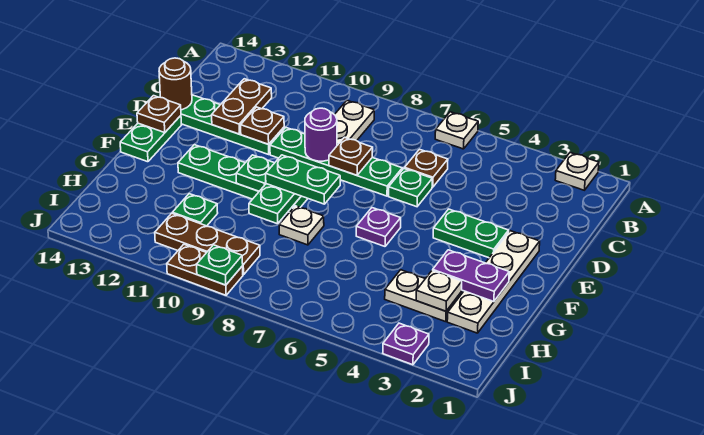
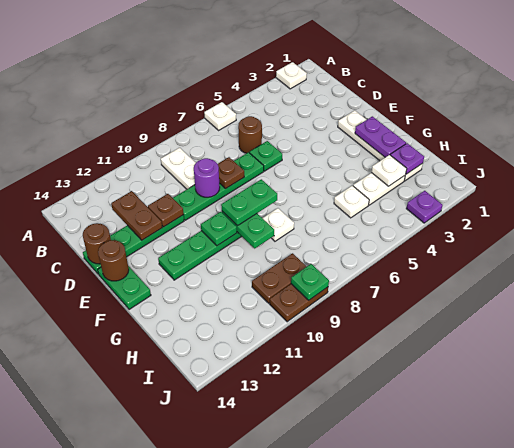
brown 1x1 plate [404,149,448,187] -> brown 1x1 round brick [238,116,262,153]
green 1x2 plate [433,209,509,258] -> none
brown 1x1 plate [137,96,181,132] -> brown 1x1 round brick [98,240,129,281]
purple 1x1 plate [356,208,401,246] -> purple 1x1 plate moved to [390,143,424,174]
purple 1x2 plate [433,250,509,302] -> purple 1x2 plate turned to [355,116,406,157]
none -> white 1x1 plate [334,186,369,218]
green 1x1 plate [172,194,218,226] -> none
brown 1x3 plate [155,213,260,275] -> brown 1x2 plate [252,253,307,303]

